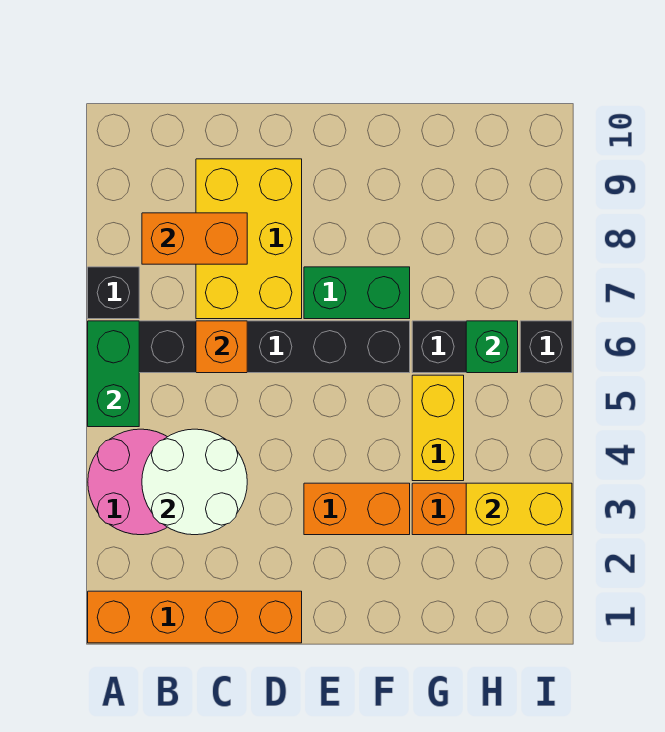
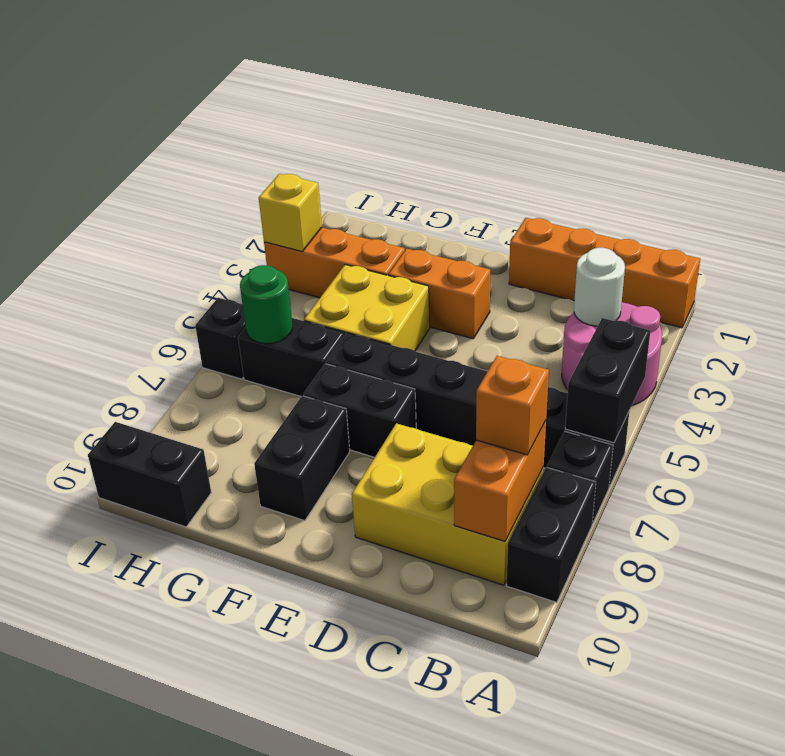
green 1x2 brick [88,321,139,427] -> black 1x2 brick [565,318,650,443]
none -> black 1x2 brick [507,467,596,602]
white 2x2 round brick [142,429,247,535] -> white 1x1 round brick [574,248,625,326]
orange 1x2 brick [142,213,247,264] -> orange 1x2 brick turned to [454,421,546,541]
orange 1x1 brick [196,321,247,373] -> orange 1x1 brick moved to [476,356,549,455]
yellow 2x3 brick [196,159,302,319] -> yellow 2x3 brick turned to [352,423,544,585]
green 1x2 brick [304,267,410,319] -> black 1x2 brick [303,364,416,457]
none -> black 1x2 brick [254,396,350,521]
yellow 1x2 brick [412,375,464,481] -> yellow 2x2 brick [304,265,430,351]
yellow 1x2 brick [466,483,572,535] -> yellow 1x1 brick [259,174,322,251]
green 1x1 brick [466,321,518,373] -> green 1x1 round brick [240,265,292,344]
none -> black 1x2 brick [88,422,211,527]

